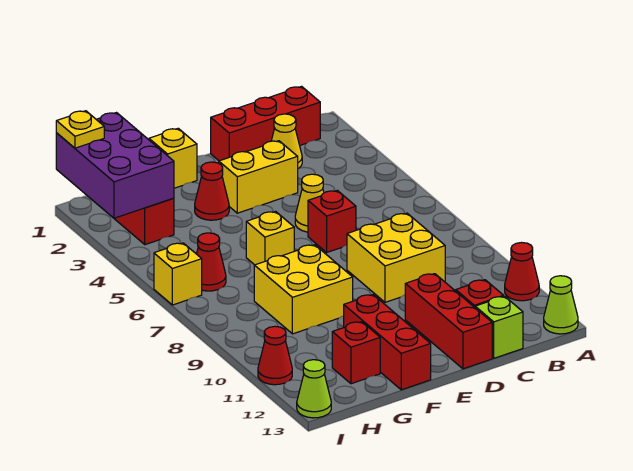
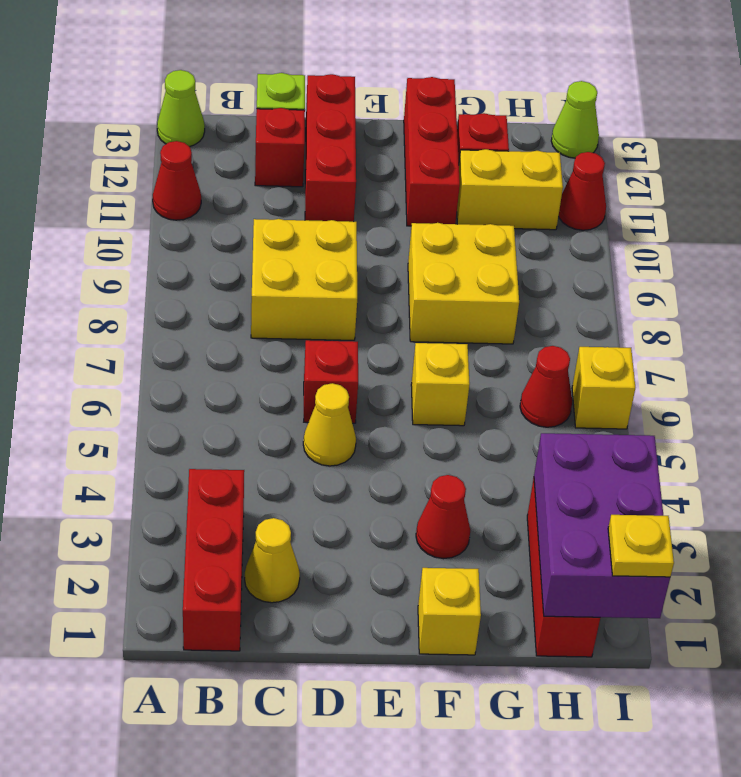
red 1x3 brick [211,86,320,161] -> red 1x3 brick turned to [183,469,244,651]
yellow 1x2 brick [219,141,298,213] -> yellow 1x2 brick moved to [457,149,563,230]

